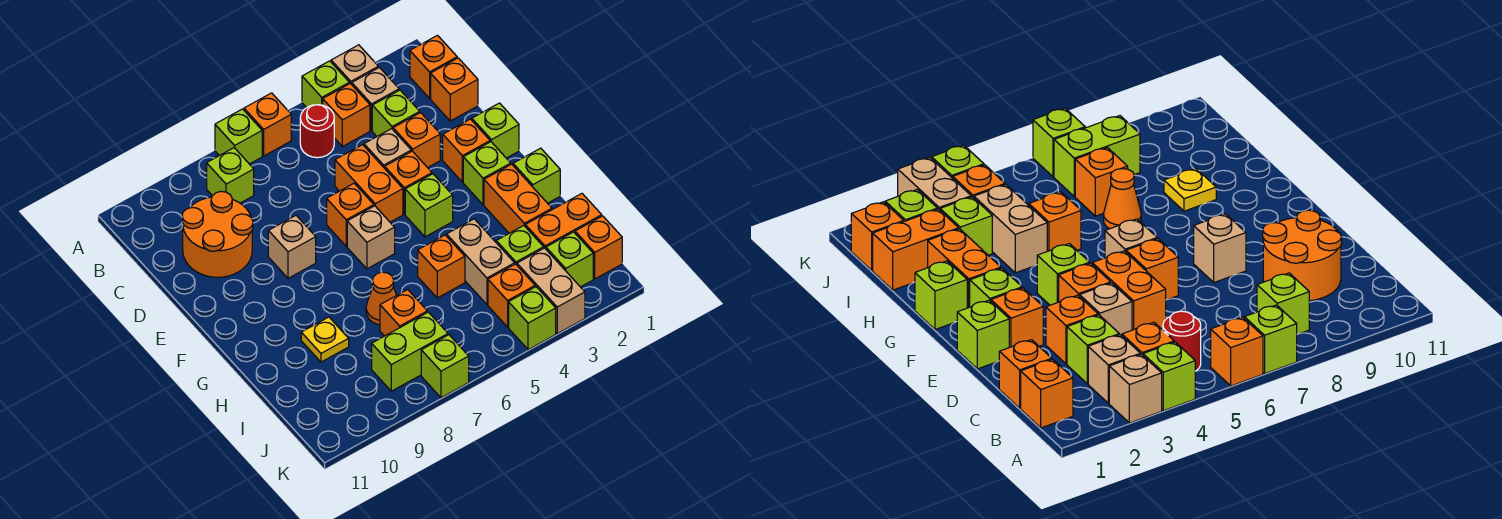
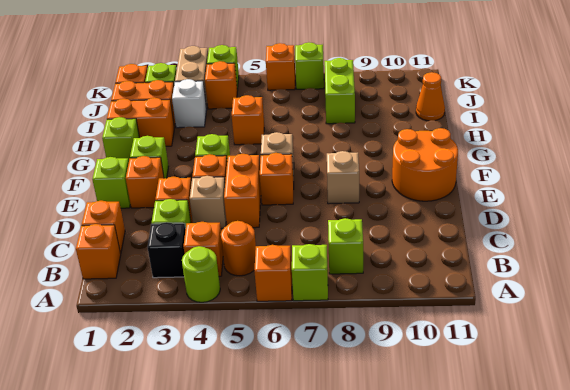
tan 1x1 brick [331,45,378,85] -> none
lime 1x1 brick [302,61,349,108] -> lime 1x1 round brick [182,246,220,302]
tan 1x1 brick [352,67,399,131] -> black 1x1 brick [148,222,186,278]
red 1x1 round brick [300,105,334,158] -> orange 1x1 round brick [221,221,256,276]
orange 2x2 round brick [182,191,253,277] -> orange 2x2 round brick moved to [392,128,458,201]
orange 1x2 brick [484,164,552,233] -> orange 1x2 brick turned to [107,98,174,146]
tan 1x2 brick [447,219,515,304] -> none
orange 1x1 cone [366,272,396,325] -> orange 1x1 cone moved to [416,72,445,121]
yellow 1x1 plate [301,317,349,362] -> none
lime 1x1 brick [496,226,544,265] -> white 1x1 brick [172,79,207,128]
orange 1x1 brick [380,290,427,336] -> orange 1x1 brick moved to [266,43,295,90]
lime 1x2 brick [372,312,448,391] -> lime 1x2 brick turned to [325,58,355,124]

